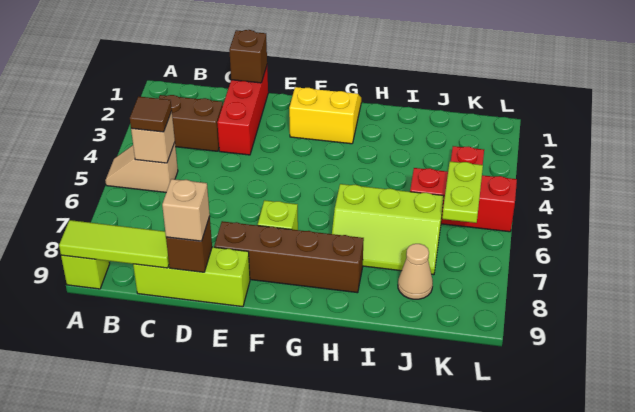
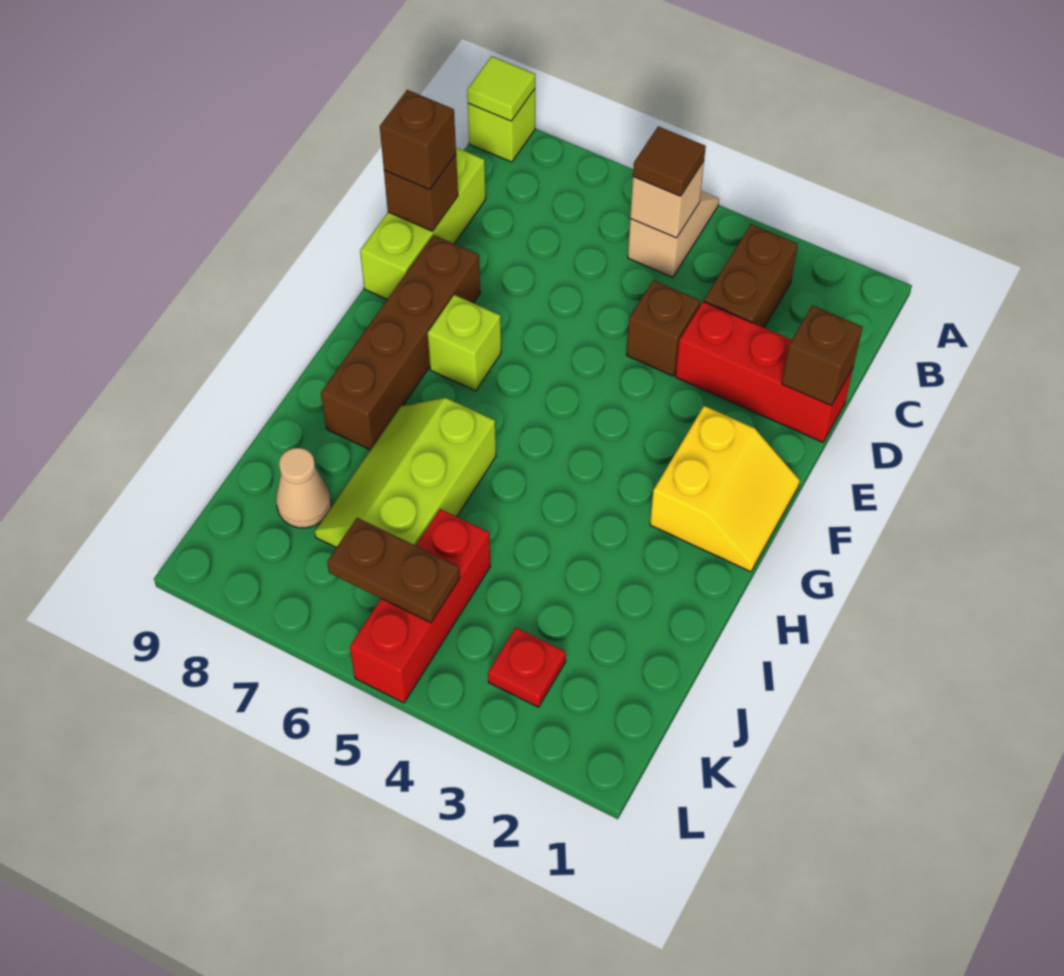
lime 1x3 tile [59,220,169,268] -> lime 1x1 tile [467,56,535,121]
none -> brown 1x1 brick [627,280,700,376]
tan 1x1 brick [162,179,210,241] -> brown 1x1 brick [380,90,456,190]
lime 1x2 plate [442,161,483,223] -> brown 1x2 plate [327,518,460,623]

